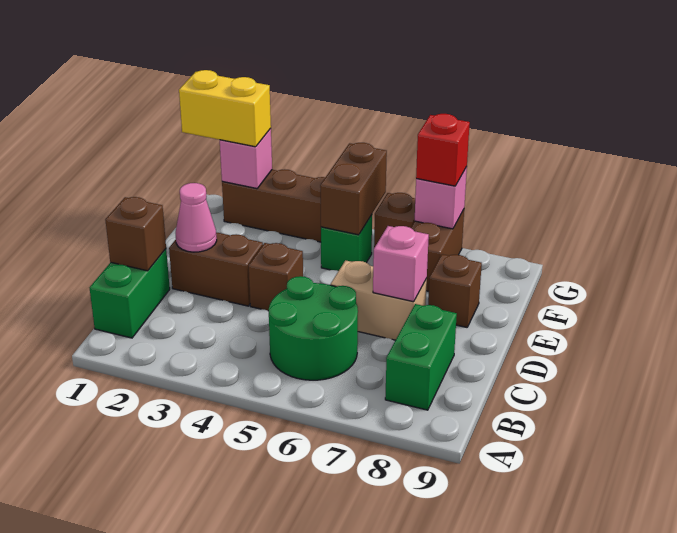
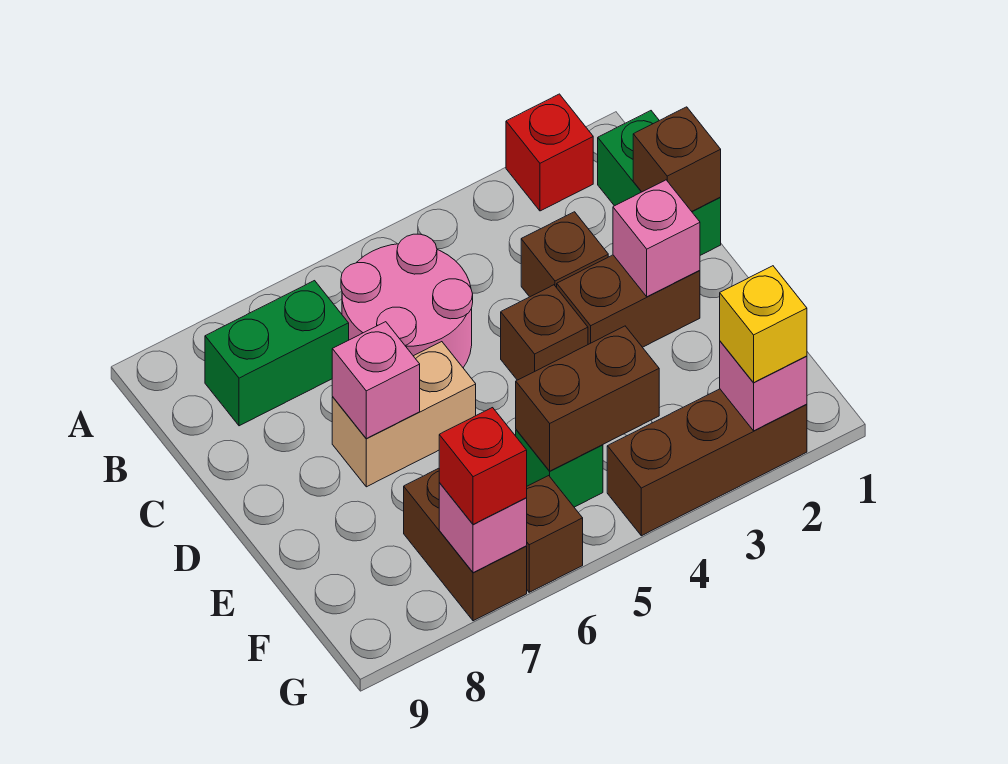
none -> red 1x1 brick [506,94,593,211]
green 2x2 round brick [269,276,358,380] -> pink 2x2 round brick [341,234,473,368]
green 1x2 brick [385,304,457,410] -> green 1x2 brick turned to [205,281,349,426]
pink 1x1 cone [176,183,217,252] -> pink 1x1 brick [613,180,700,297]
brown 1x1 brick [428,254,482,327] -> brown 1x1 brick moved to [521,212,608,297]
brown 1x2 brick [320,143,387,235] -> brown 1x2 brick turned to [516,326,659,471]
yellow 1x2 brick [179,70,271,147] -> yellow 1x1 brick [720,266,807,383]

